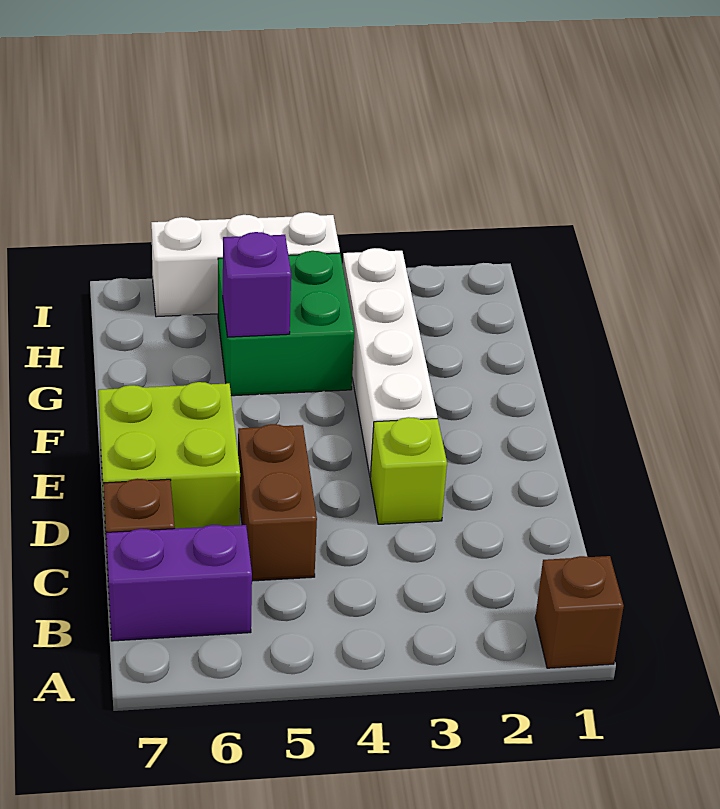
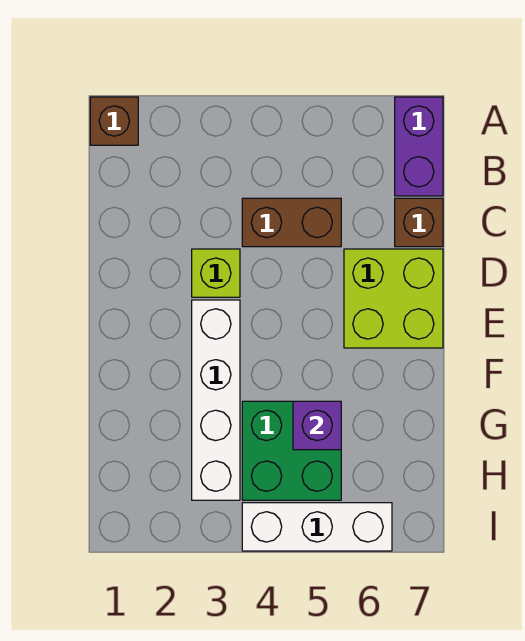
purple 1x2 brick [106,525,252,641] -> purple 1x2 brick turned to [395,97,443,196]
brown 1x2 brick [238,424,317,581] -> brown 1x2 brick turned to [242,198,341,247]

